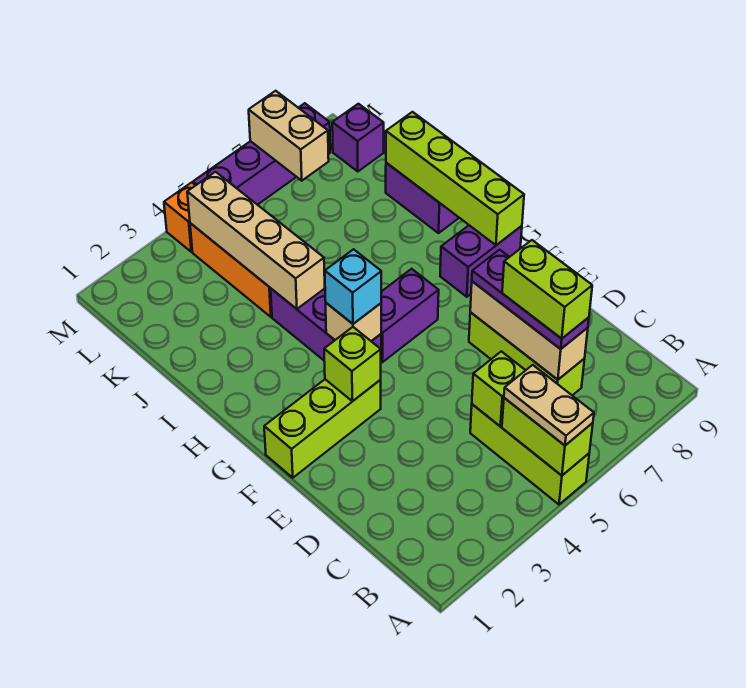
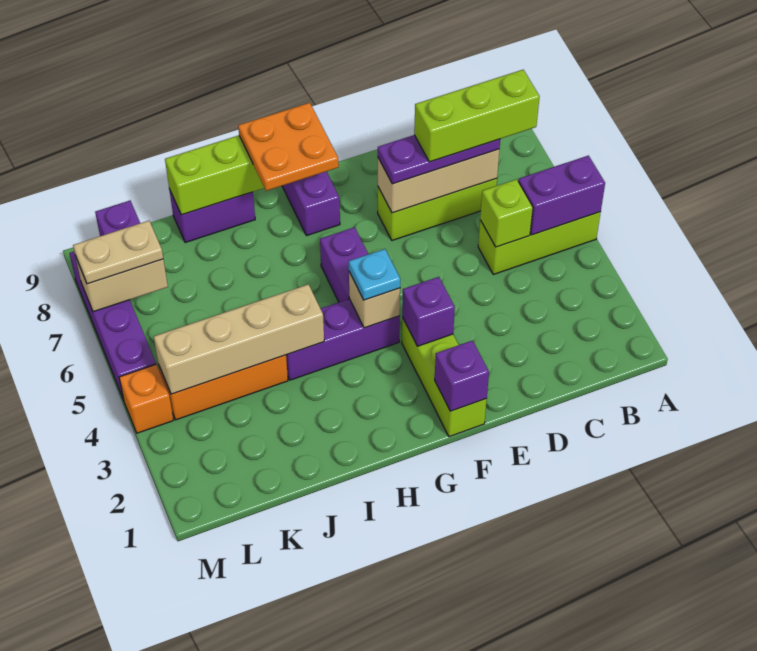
lime 1x2 brick [502,398,593,475] -> purple 1x2 brick [518,156,605,235]
tan 1x2 plate [504,365,594,445] -> tan 1x2 plate moved to [73,221,163,284]
lime 1x2 brick [502,240,592,339] -> lime 1x3 brick [414,70,540,162]
none -> purple 1x1 brick [435,341,489,411]
lime 1x1 brick [324,327,381,401] -> purple 1x1 brick [402,277,455,346]
cyan 1x1 brick [325,249,381,324] -> cyan 1x1 plate [349,249,400,300]
none -> orange 2x2 plate [238,103,339,191]

